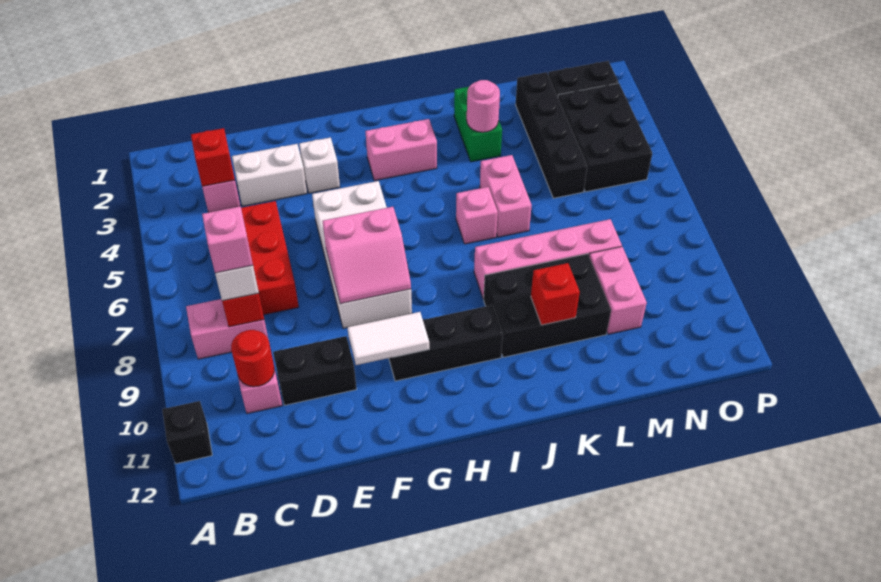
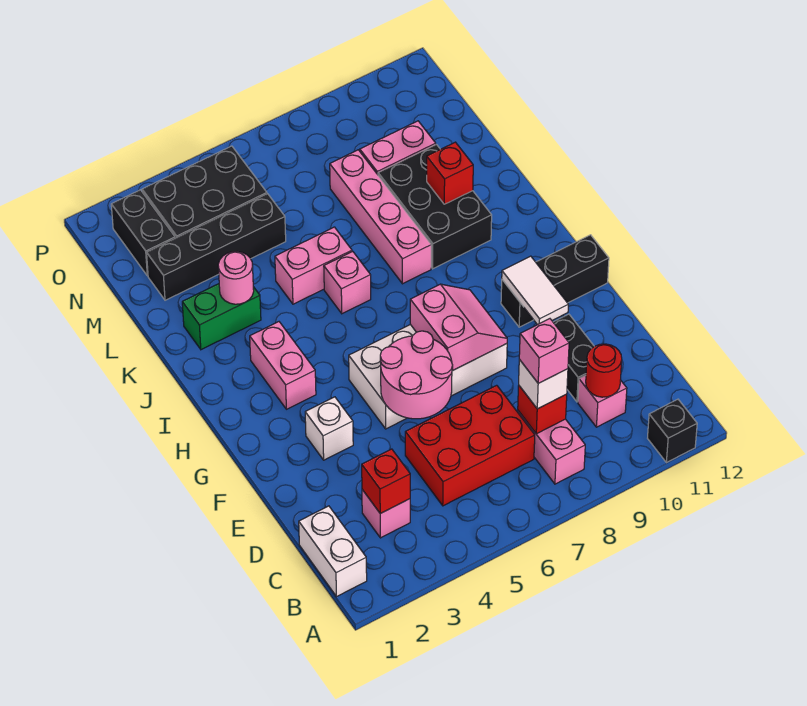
white 1x2 brick [232,144,307,206] -> white 1x2 brick moved to [299,506,367,597]
none -> pink 2x2 round brick [380,331,453,419]
black 1x3 brick [389,305,503,381] -> black 1x3 brick turned to [501,235,609,327]

